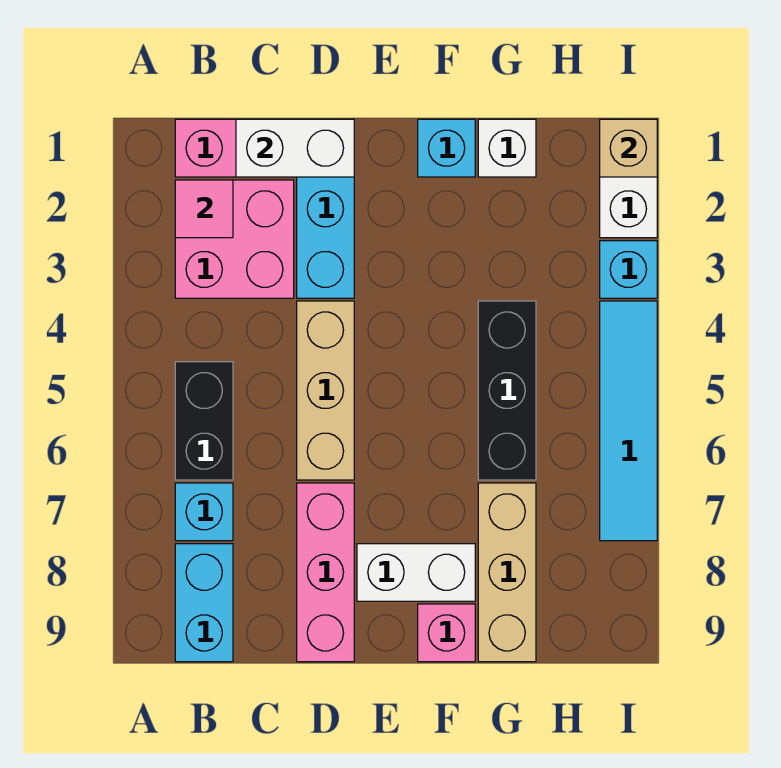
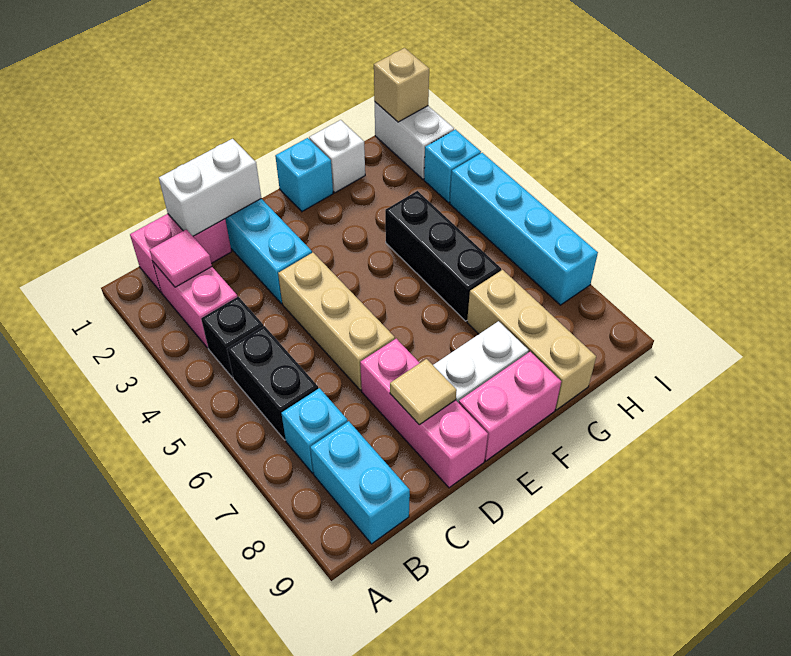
pink 2x2 brick [175,180,294,298] -> pink 1x2 brick [153,262,237,348]
none -> black 1x1 brick [201,297,263,378]
none -> tan 1x1 tile [390,359,457,425]
pink 1x1 brick [418,604,475,662] -> pink 1x2 brick [459,352,561,461]
cyan 1x4 tile [600,301,657,541] -> cyan 1x4 brick [450,153,598,305]

